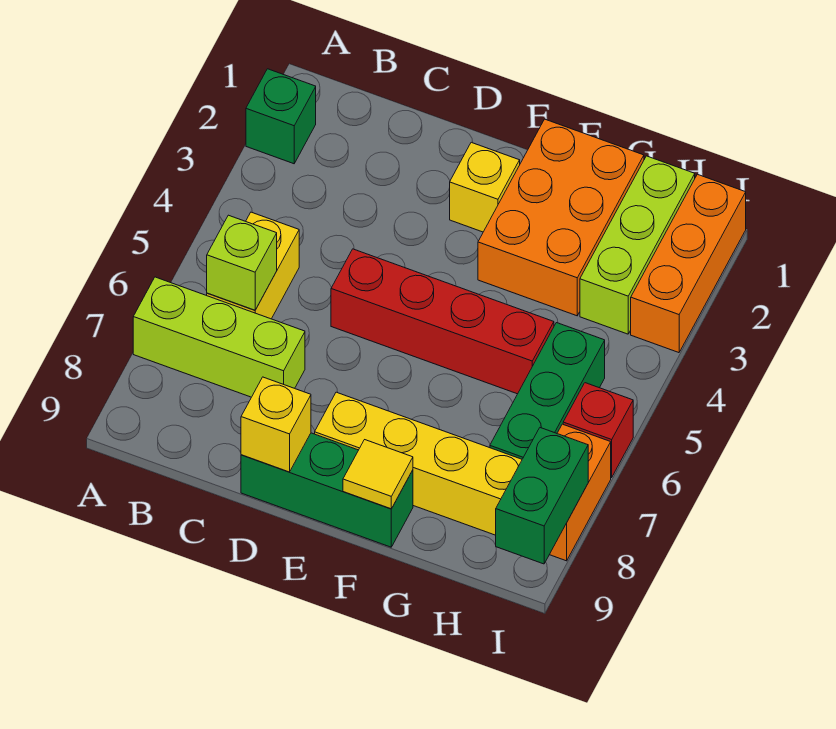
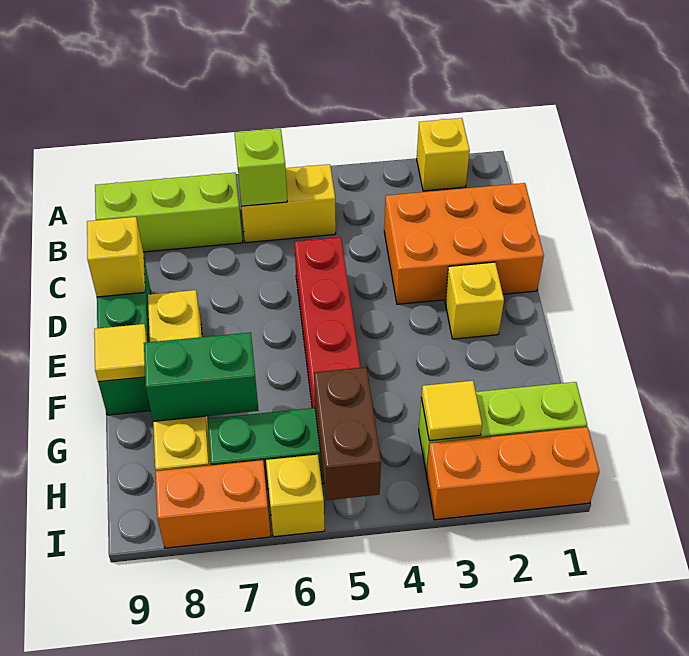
green 1x1 brick [246,69,316,164] -> yellow 1x1 brick [417,118,470,191]
lime 1x3 brick [133,277,305,397] -> lime 1x3 brick turned to [95,173,243,252]
orange 2x3 brick [478,119,644,316] -> orange 2x3 brick moved to [384,183,544,304]
none -> yellow 1x1 tile [421,381,482,441]
none -> brown 1x2 brick [314,367,381,500]
red 1x1 brick [563,383,633,478] -> yellow 1x1 brick [266,455,325,537]
green 1x2 brick [496,428,588,564] -> green 1x2 brick moved to [144,333,259,421]

